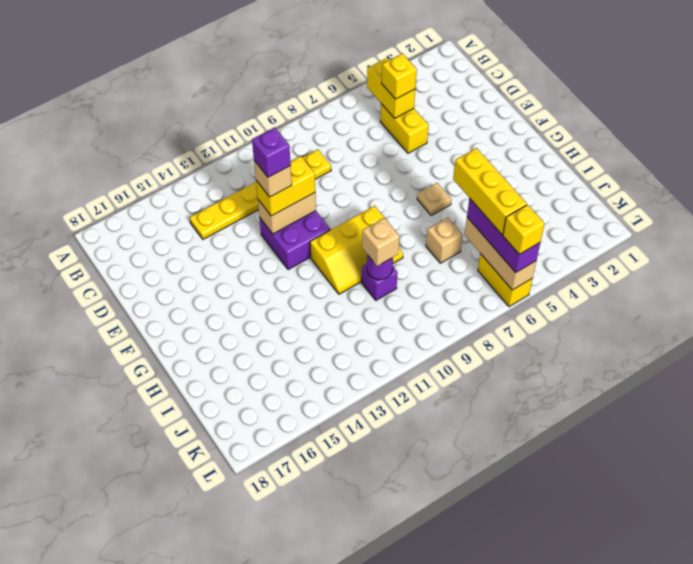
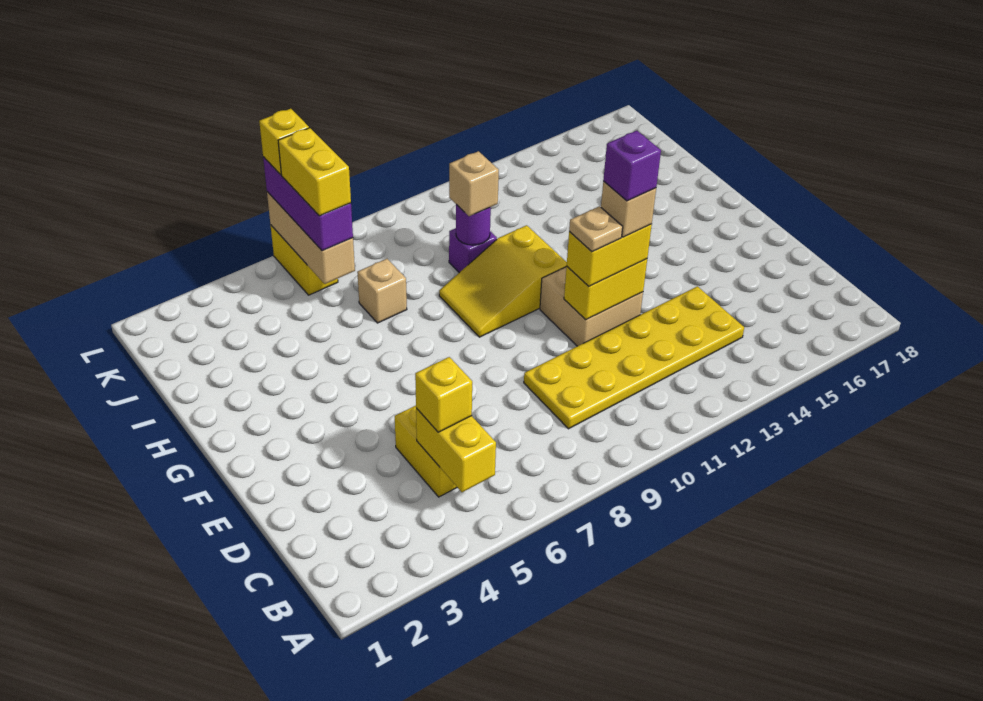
yellow 1x6 plate [190,149,331,239] -> yellow 2x6 plate [524,286,744,429]
purple 2x2 brick [259,211,330,270] -> tan 2x2 brick [540,267,643,346]
tan 1x2 brick [258,193,316,234] -> yellow 1x2 brick [564,259,647,320]
tan 1x1 plate [417,183,451,215] -> tan 1x1 plate moved to [569,206,623,252]
yellow 2x3 slope [310,206,403,294] -> yellow 2x3 slope turned to [439,225,567,337]
yellow 1x3 brick [453,148,527,235] -> yellow 1x2 brick [278,128,351,216]

